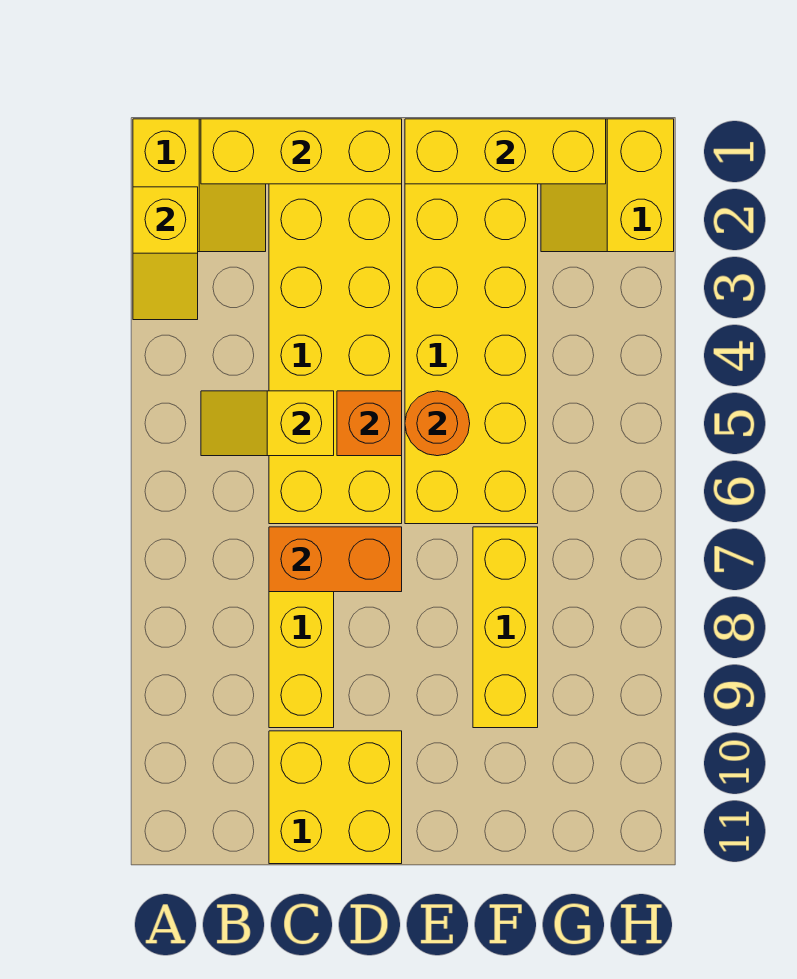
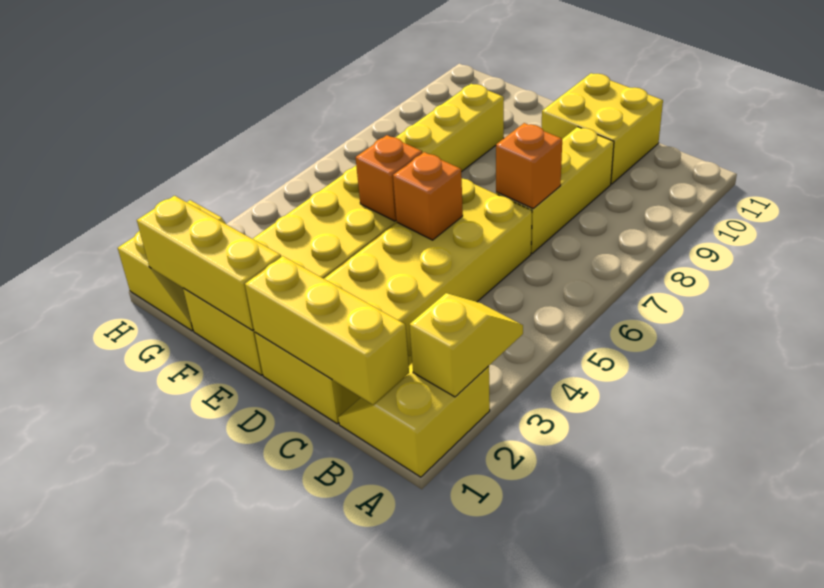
yellow 1x2 slope [201,391,334,456] -> none
orange 1x2 brick [269,527,402,592] -> orange 1x1 brick [496,123,562,209]
orange 1x1 round brick [405,391,470,456] -> orange 1x1 brick [355,135,422,221]

